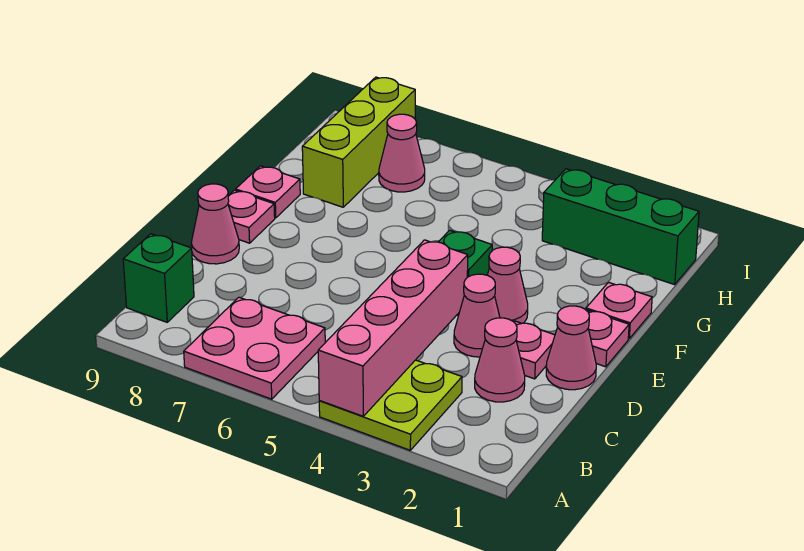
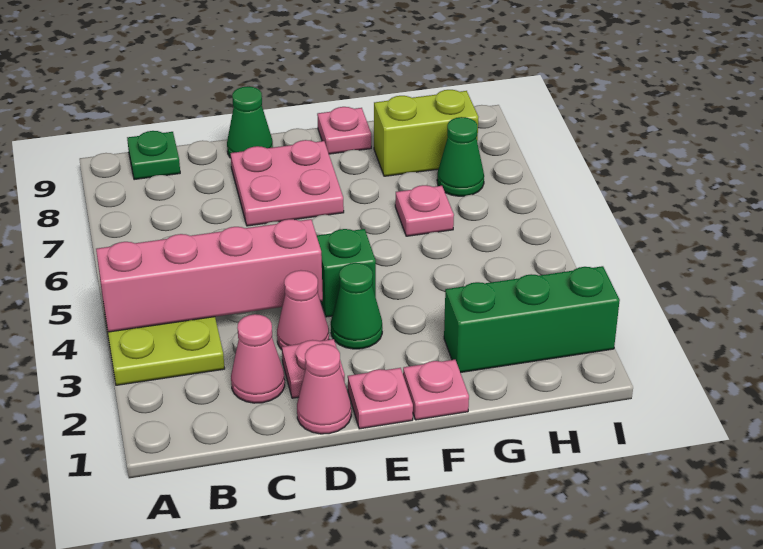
pink 2x2 plate [184,297,325,399] -> pink 2x2 plate moved to [231,140,344,226]
green 1x1 brick [123,234,194,322] -> green 1x1 plate [127,131,180,180]
pink 1x1 cone [191,184,239,264] -> green 1x1 cone [227,86,273,158]
pink 1x1 cone [488,247,528,323] -> green 1x1 cone [331,263,382,349]
pink 1x1 plate [228,190,275,243] -> pink 1x1 plate moved to [395,185,454,236]
lime 1x3 brick [302,77,415,207] -> lime 1x2 brick [374,90,478,176]
green 1x3 brick [542,169,699,285] -> green 1x3 brick turned to [444,266,620,373]
pink 1x1 cone [379,114,425,192] -> green 1x1 cone [437,117,484,196]

